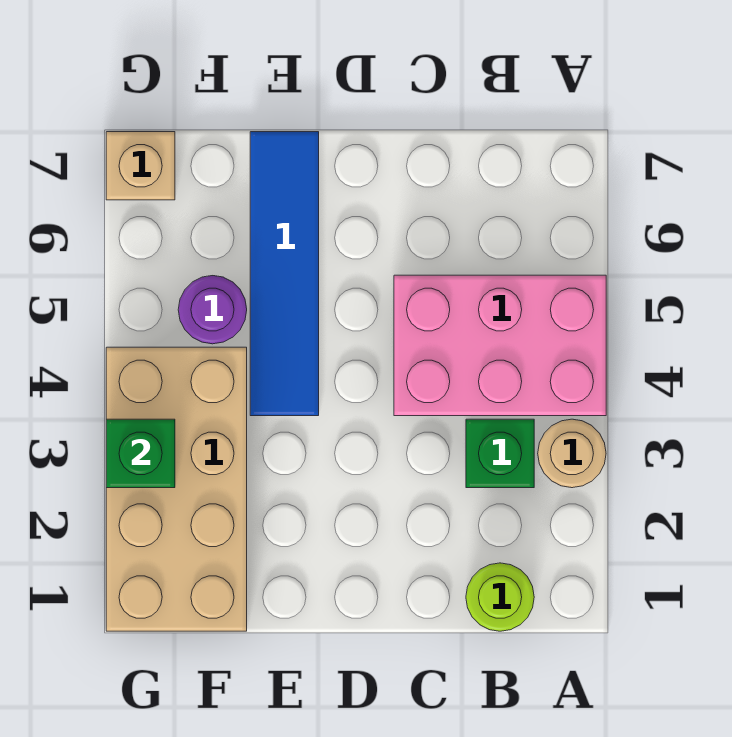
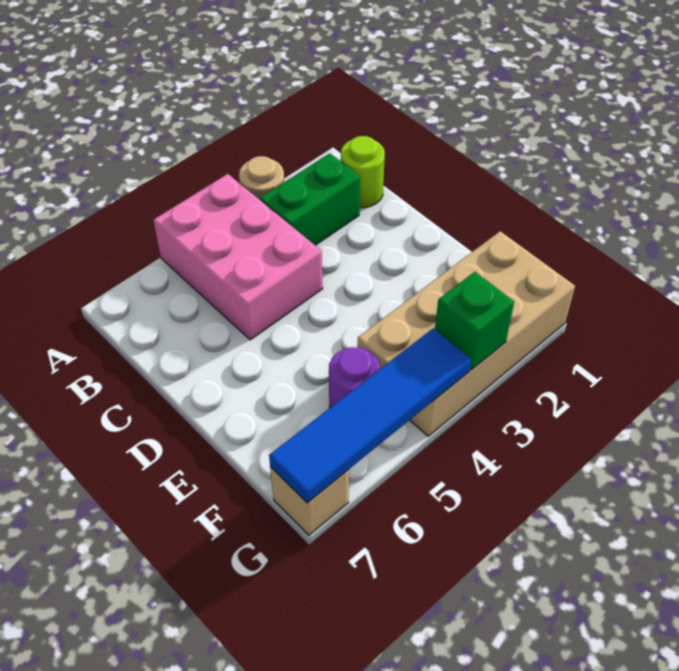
green 1x1 brick [466,419,534,488] -> green 1x2 brick [260,153,360,245]
blue 1x4 tile [250,132,319,416] -> blue 1x4 tile moved to [269,328,471,503]

